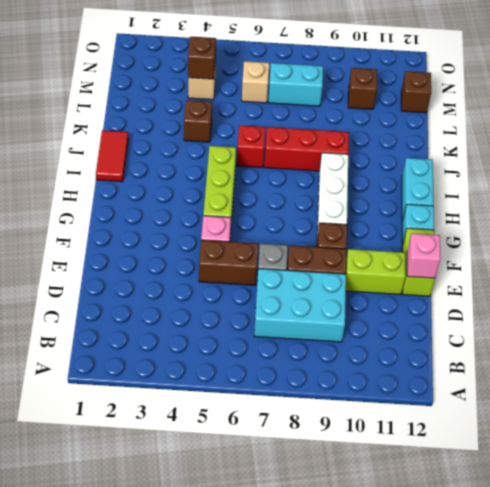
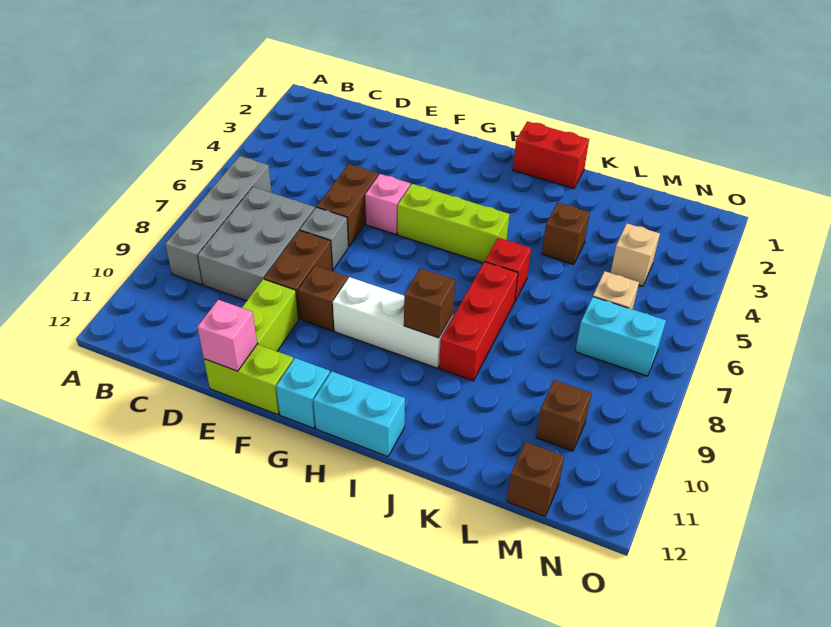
none -> grey 1x4 brick [166,156,272,285]
cyan 2x3 brick [254,269,346,342] -> grey 2x3 brick [198,187,315,301]
red 1x2 tile [96,130,128,182] -> red 1x2 brick [513,121,589,189]
brown 1x1 brick [188,37,216,79] -> brown 1x1 brick moved to [404,268,455,338]
cyan 1x2 brick [268,63,323,106] -> cyan 1x2 brick turned to [575,297,666,376]

